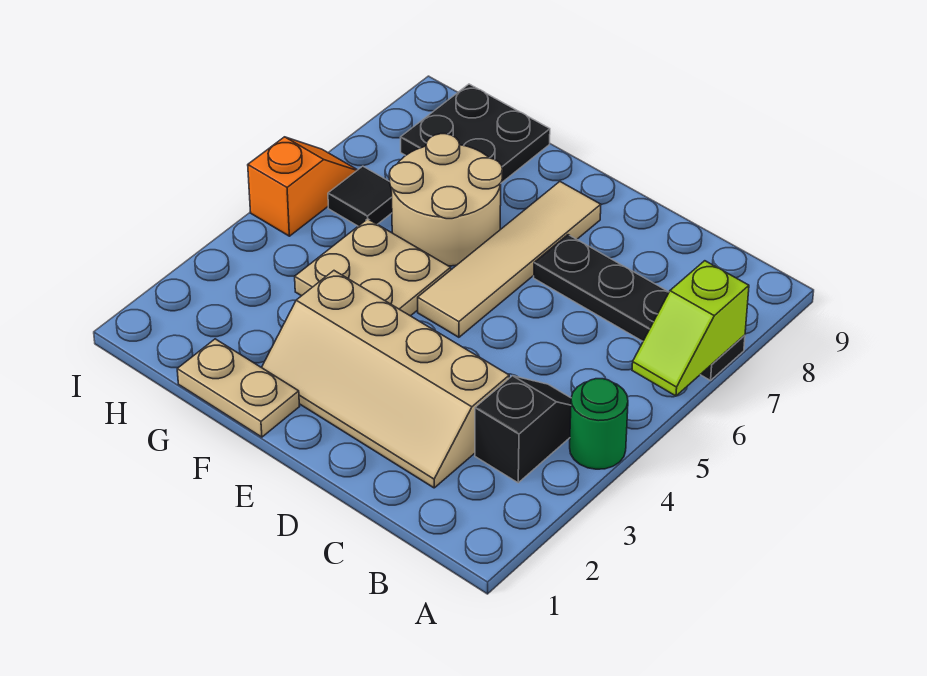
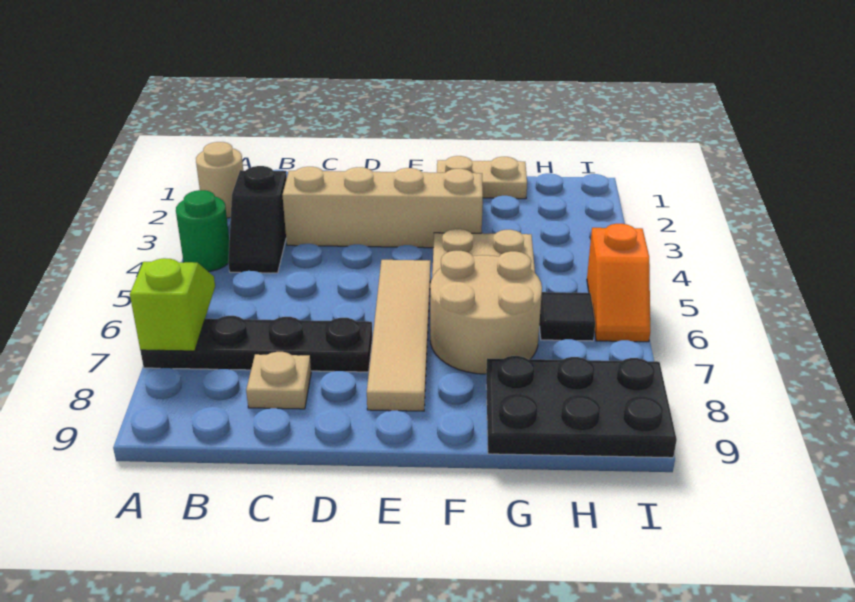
none -> tan 1x1 round brick [196,142,243,218]
none -> tan 1x1 plate [246,352,311,409]
black 2x2 plate [400,84,550,183] -> black 2x3 plate [486,356,677,458]

